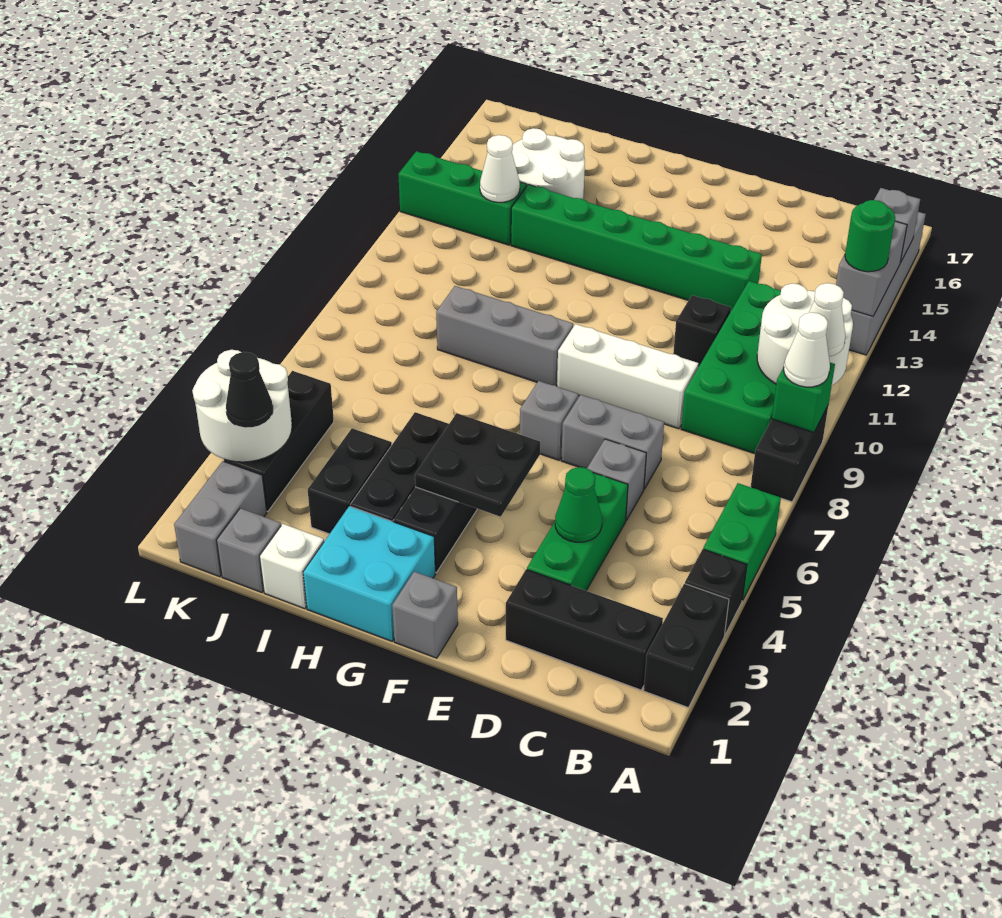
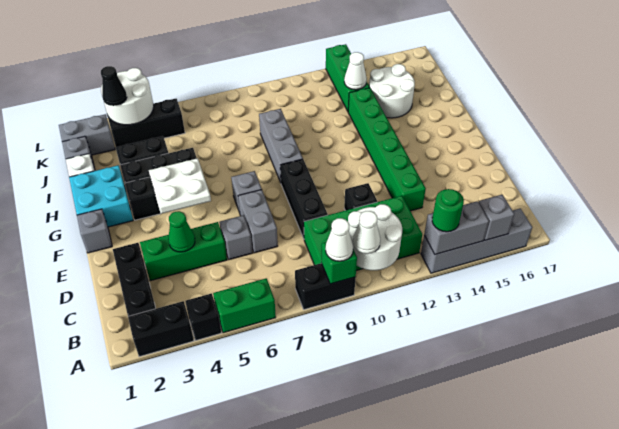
white 1x3 brick [557,324,699,429] -> black 1x3 brick [280,159,328,238]
black 2x2 plate [415,413,540,517] -> white 2x2 plate [149,158,211,214]

